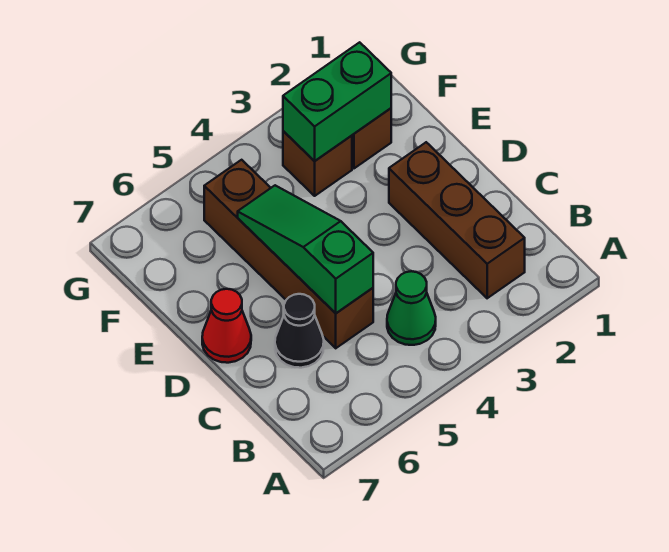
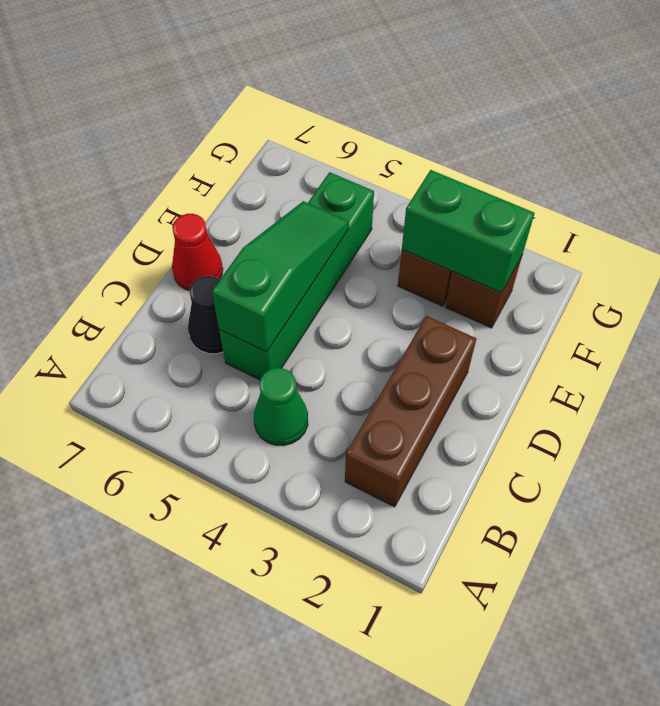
brown 1x4 brick [204,160,373,348] -> green 1x4 brick [219,172,374,380]

